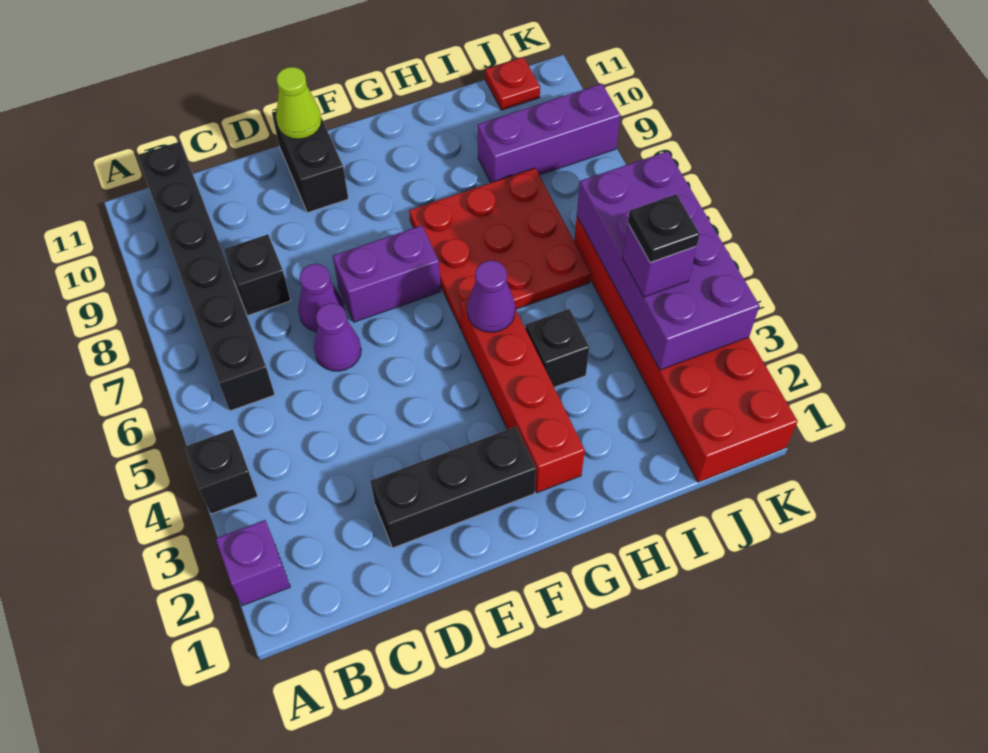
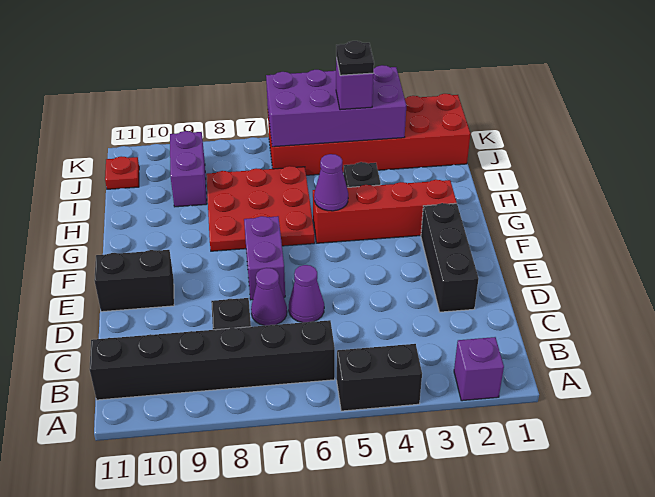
black 1x1 brick [185,429,258,514] -> black 1x2 brick [337,344,422,411]
lime 1x1 cone [276,67,322,139] -> none
purple 1x3 brick [477,84,620,183] -> purple 1x2 brick [170,131,207,207]

